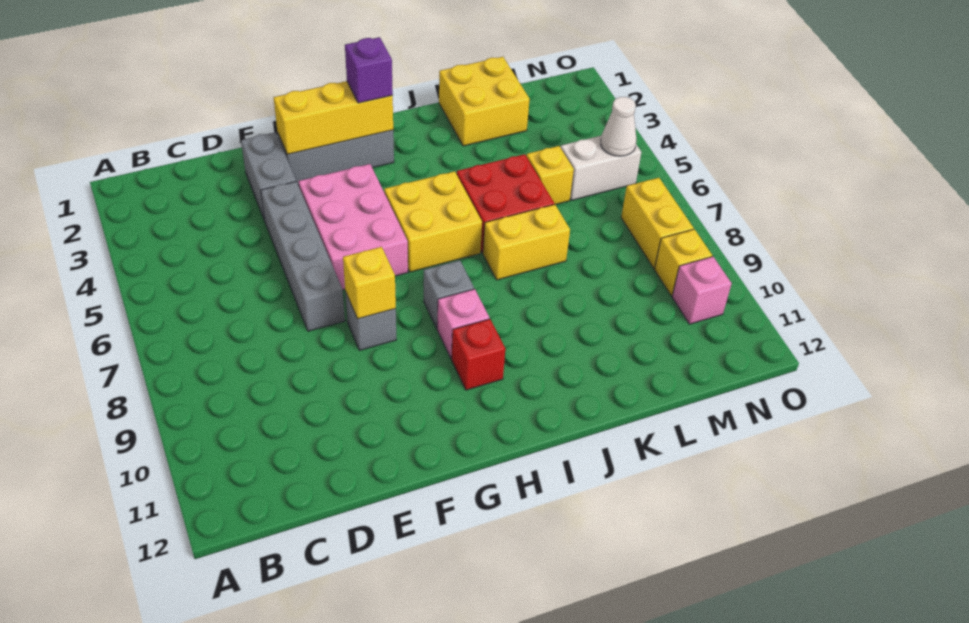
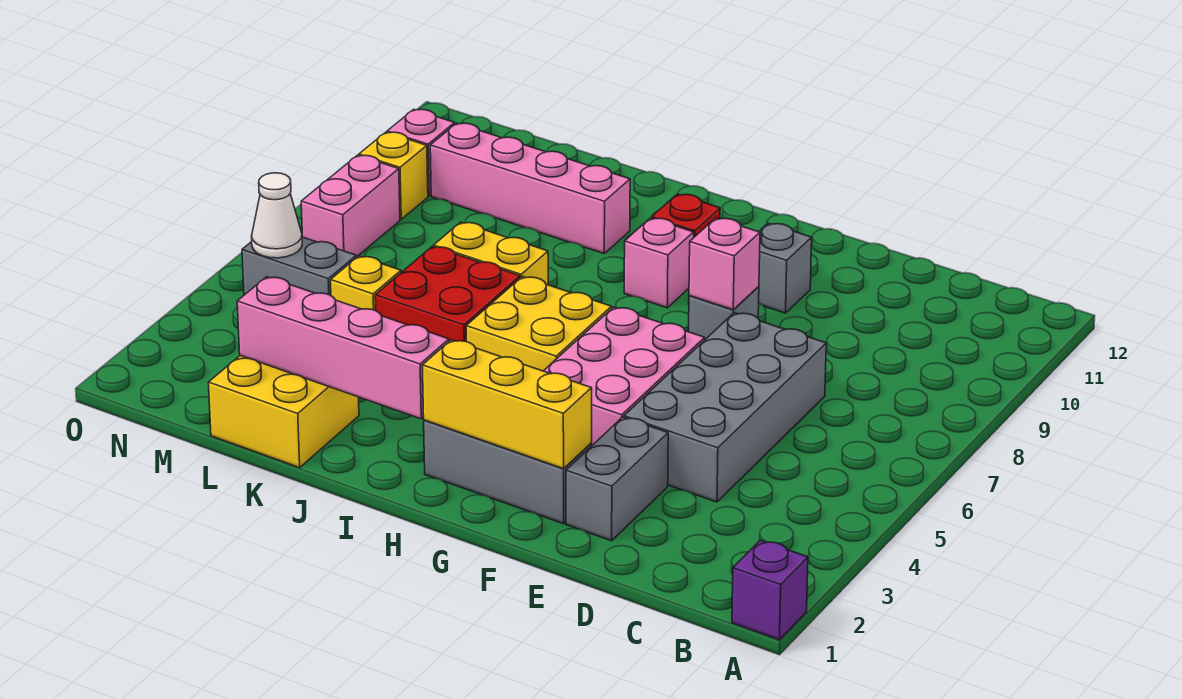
grey 1x4 brick [261,181,345,331] -> grey 2x4 brick [624,313,826,502]
yellow 1x1 brick [343,247,396,319] -> pink 1x1 brick [689,218,760,310]
purple 1x1 brick [345,37,393,103] -> purple 1x1 brick moved to [732,540,808,640]
grey 1x1 brick [424,260,474,328] -> grey 1x1 brick moved to [759,223,812,313]
none -> pink 1x4 brick [237,277,449,419]
none -> pink 1x4 brick [430,123,630,253]
white 1x2 brick [561,136,641,200] -> grey 1x2 brick [242,237,357,295]
yellow 1x2 brick [621,178,694,268] -> pink 1x2 brick [301,155,400,257]

